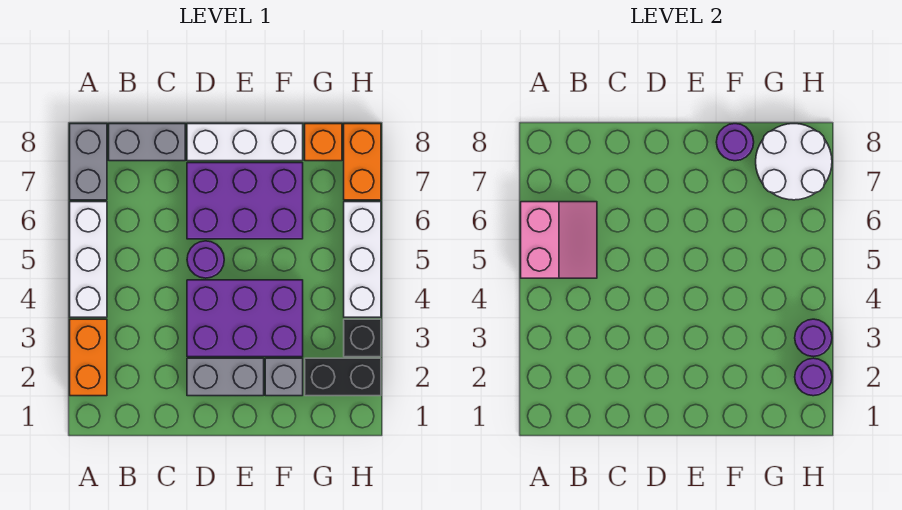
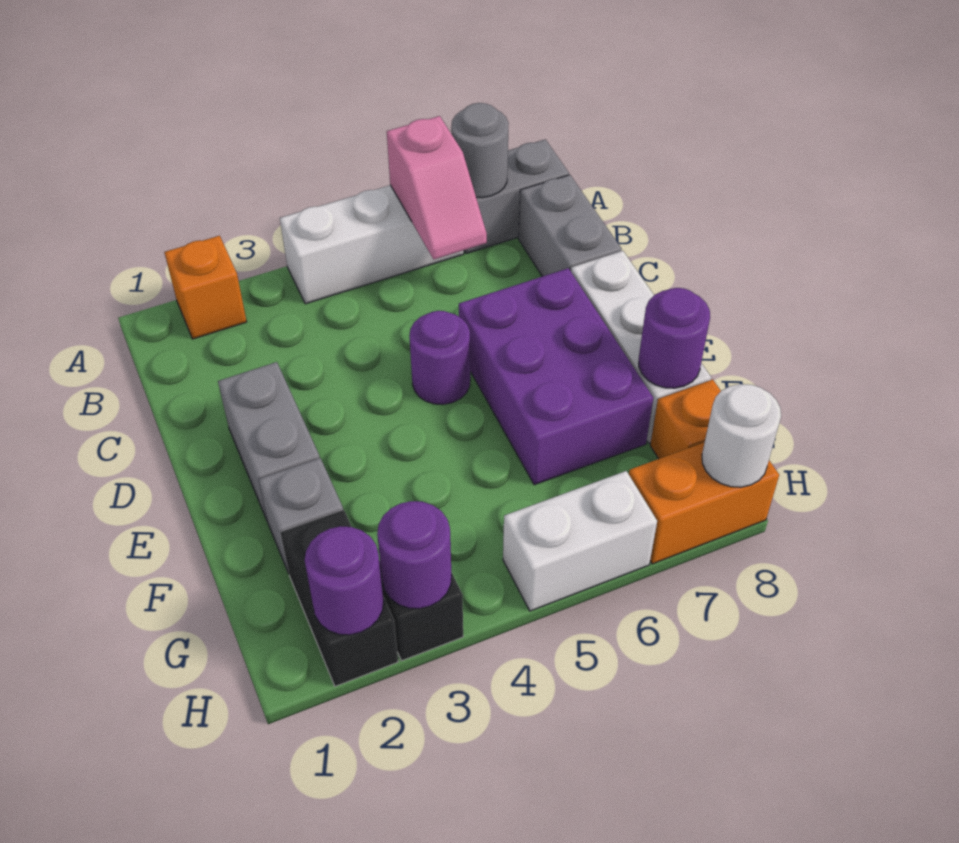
orange 1x2 brick [70,319,107,396] -> orange 1x1 brick [164,236,247,339]
pink 2x2 slope [521,202,597,278] -> pink 1x2 slope [387,116,487,259]
none -> grey 1x1 round brick [451,103,509,198]
purple 2x3 brick [187,280,303,357] -> none
white 2x2 round brick [756,124,832,200] -> white 1x1 round brick [702,384,781,487]
white 1x3 brick [344,202,381,317] -> white 1x2 brick [503,471,657,611]

